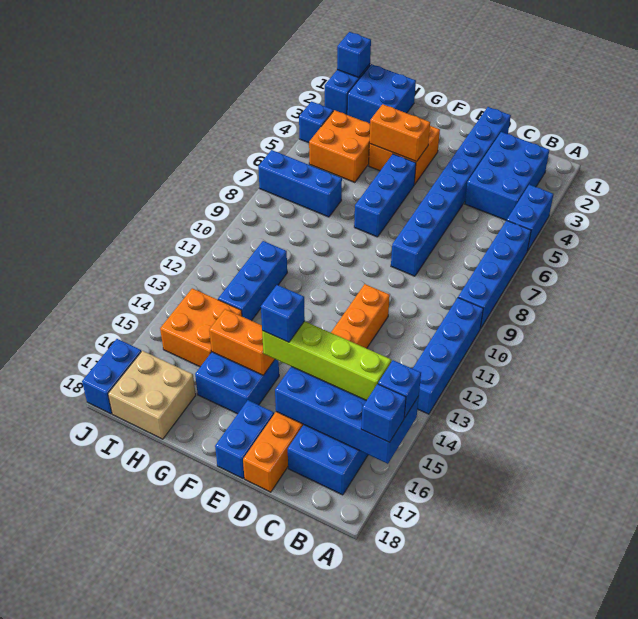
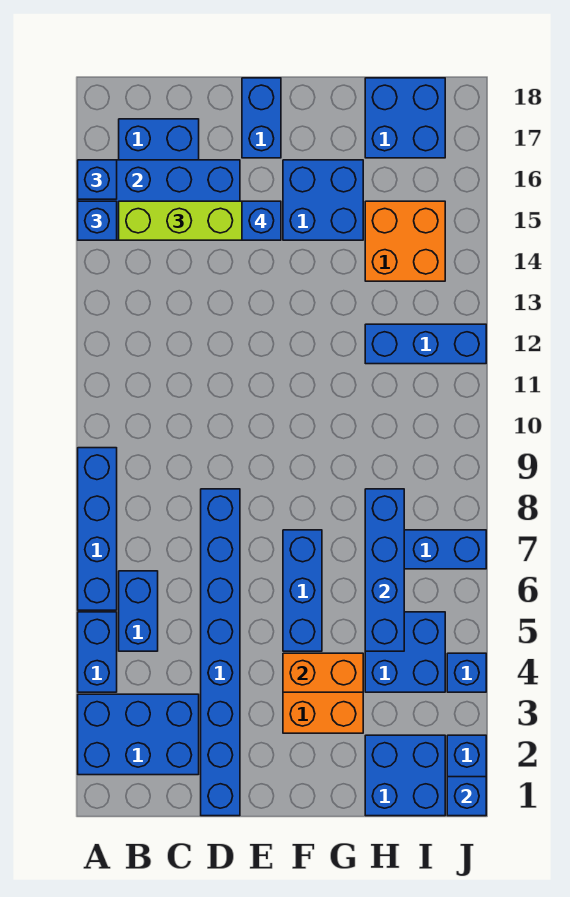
blue 1x4 brick [413,298,483,414] -> blue 1x4 brick moved to [365,489,404,651]
blue 2x3 brick [465,132,549,220] -> blue 2x3 brick turned to [78,694,199,775]
orange 1x8 brick [243,284,390,492] -> none
orange 1x2 brick [209,309,275,375] -> none
orange 2x2 brick [309,110,370,182] -> blue 2x2 brick [365,612,445,692]
blue 1x3 brick [218,241,287,321] -> blue 1x3 brick turned to [365,324,486,364]
tan 2x2 brick [108,351,196,439] -> blue 2x2 brick [365,78,445,158]
blue 1x2 brick [82,339,141,414] -> blue 1x2 brick moved to [119,571,158,651]

